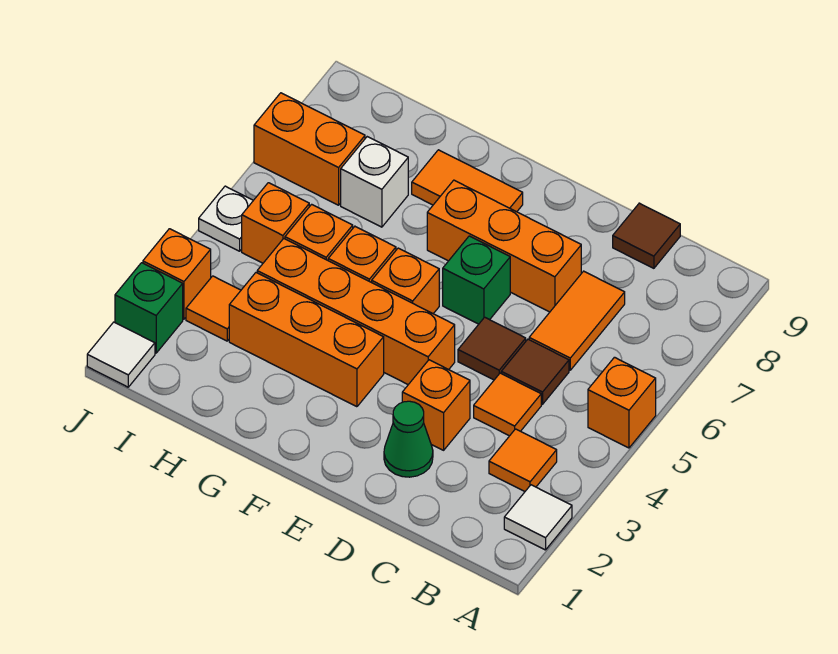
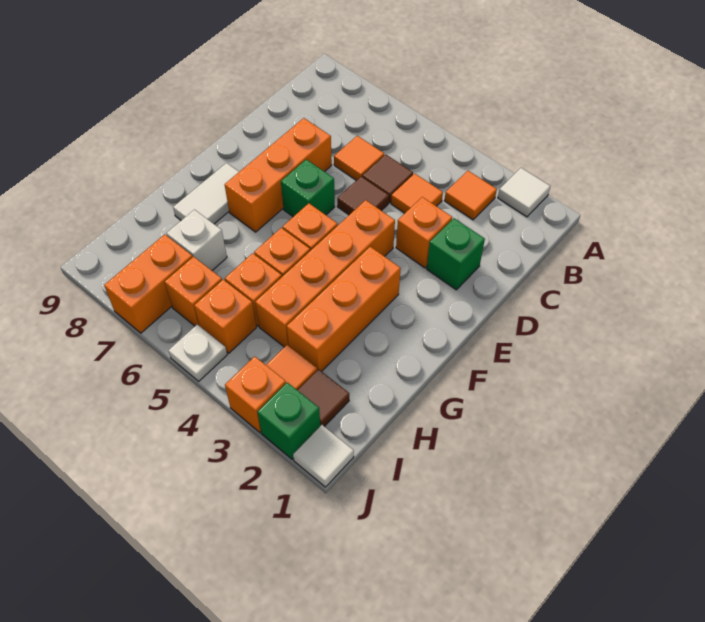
orange 1x1 brick [588,357,656,448] -> orange 1x1 brick moved to [165,257,222,326]
orange 1x2 tile [529,271,625,370] -> orange 1x1 tile [334,136,384,180]
brown 1x1 tile [613,203,680,268] -> brown 1x1 tile moved to [298,369,349,427]
green 1x1 cone [384,401,433,477] -> green 1x1 brick [427,218,485,290]
orange 1x2 tile [412,150,523,212] -> white 1x2 tile [173,163,239,224]

